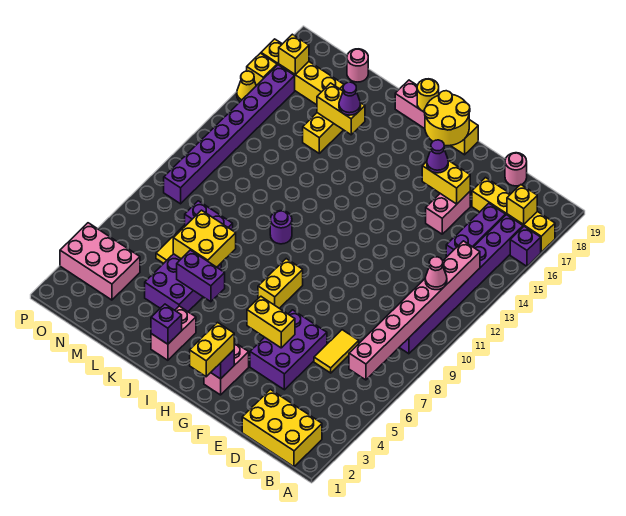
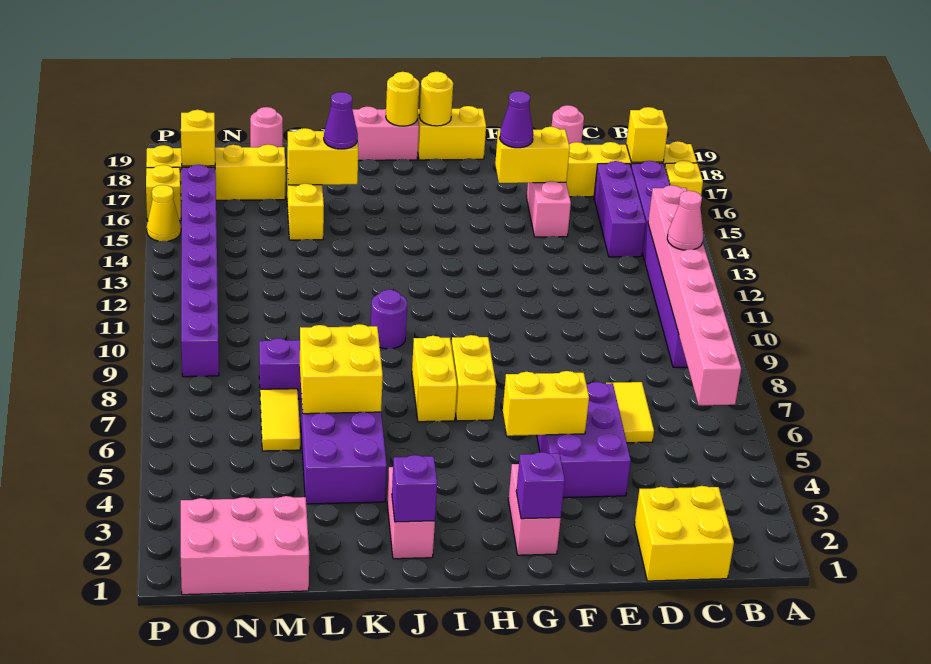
purple 1x1 brick [510,227,541,266] -> yellow 1x1 brick [665,160,703,195]
yellow 2x3 brick [242,389,322,467] -> yellow 2x2 brick [634,486,734,581]
yellow 1x2 brick [190,323,234,377] -> yellow 1x2 brick moved to [412,336,457,422]
yellow 2x2 round brick [424,91,470,146] -> yellow 1x1 round brick [419,72,453,126]
purple 1x2 brick [177,250,225,302] -> none
pink 2x3 brick [60,223,140,300] -> pink 2x3 brick moved to [181,496,309,595]

